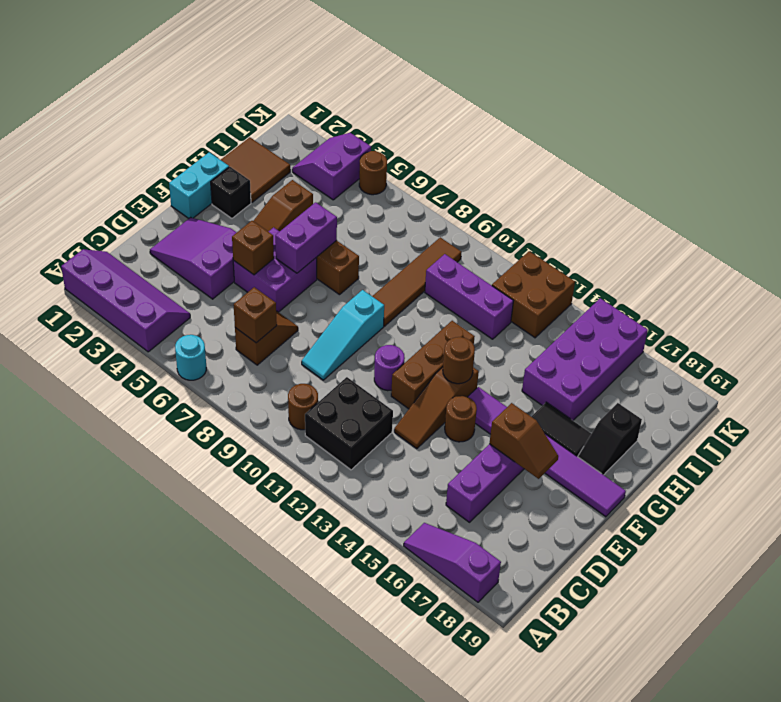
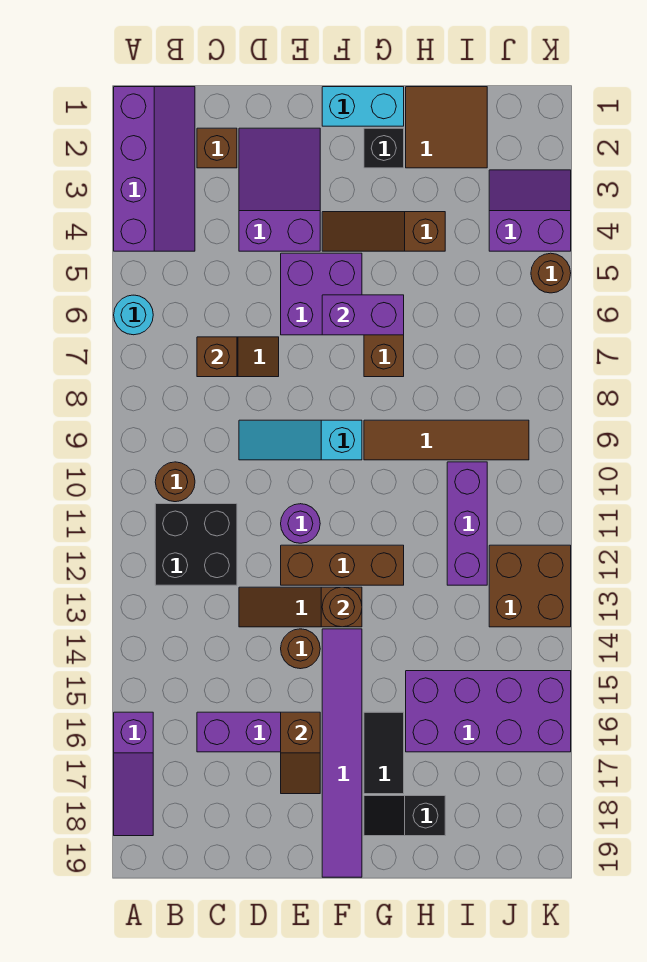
purple 1x3 slope [404,523,501,602] -> purple 1x3 slope turned to [114,712,153,836]
brown 1x1 brick [232,221,274,275] -> brown 1x1 brick moved to [197,128,237,168]

